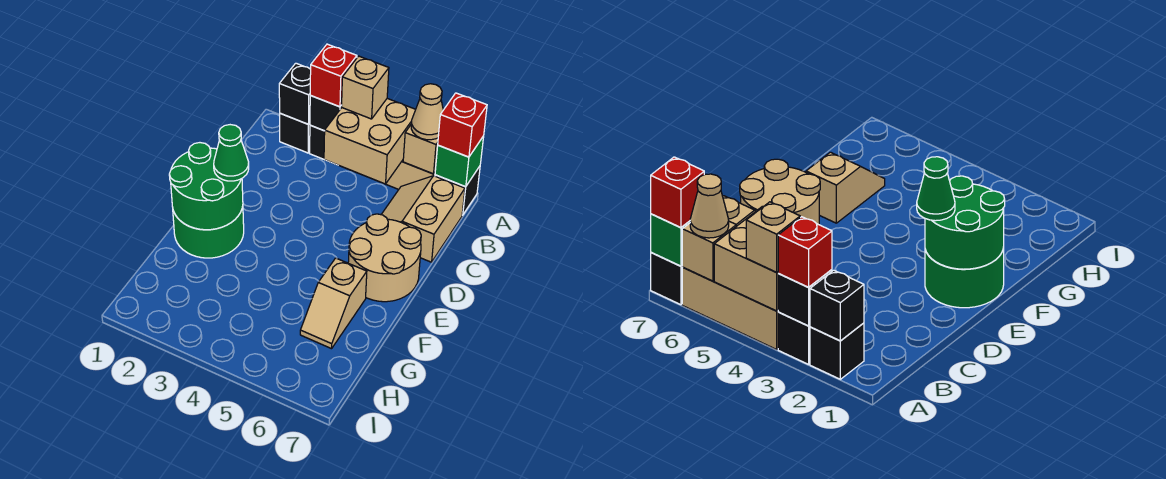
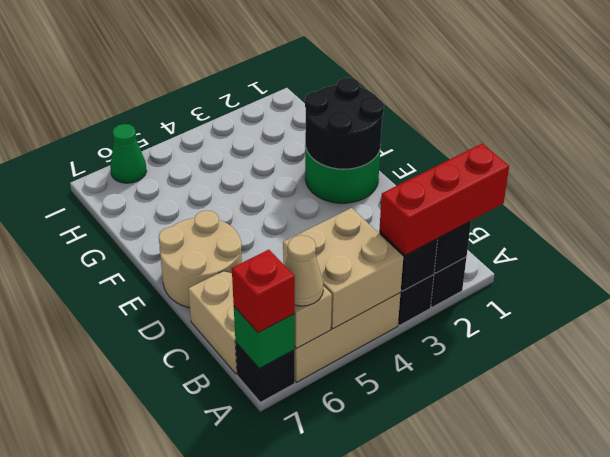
red 1x1 brick [310,44,357,107] -> red 1x3 brick [379,144,509,255]
tan 1x1 brick [342,56,389,119] -> none
green 2x2 round brick [169,143,243,230] -> black 2x2 round brick [305,78,384,169]
green 1x1 cone [214,125,249,181] -> green 1x1 cone moved to [110,124,147,183]
tan 1x2 slope [300,258,367,349] -> none

